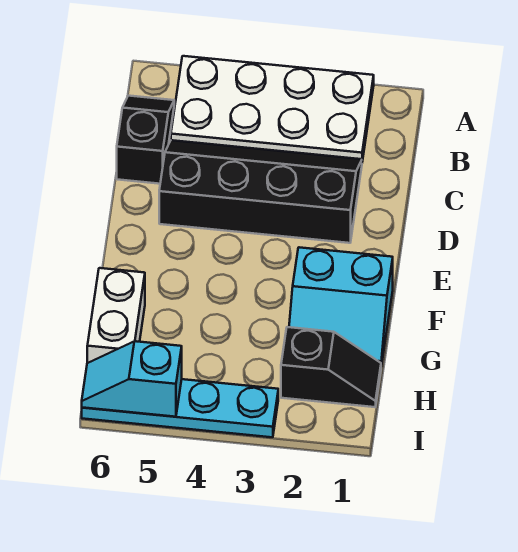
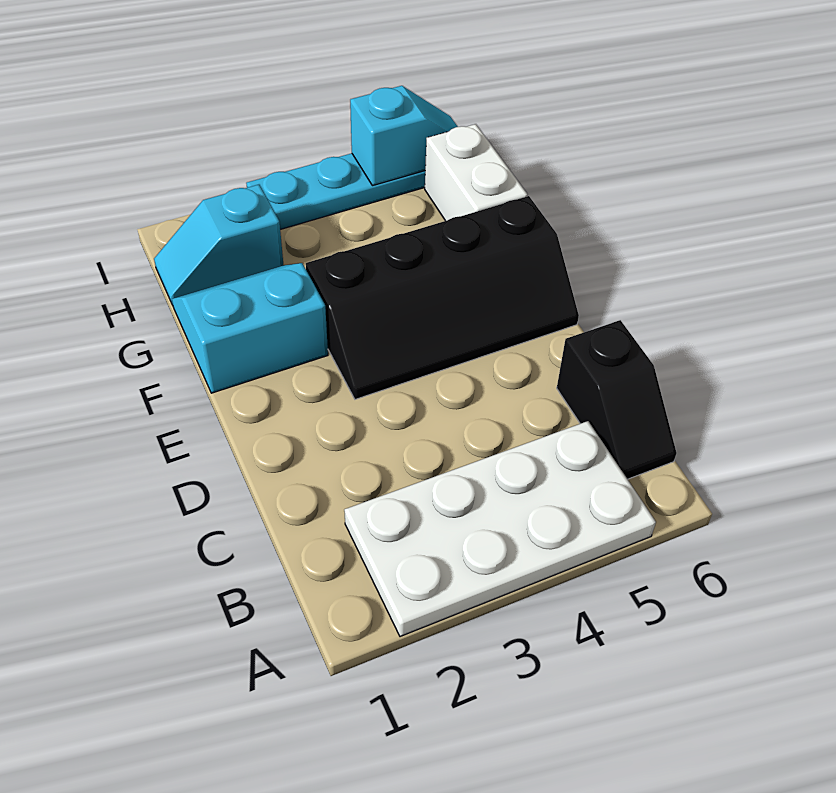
black 2x4 slope [159,140,362,243] -> black 2x4 slope moved to [306,196,579,399]
black 1x2 slope [281,327,381,407] -> cyan 1x2 slope [154,185,283,305]

